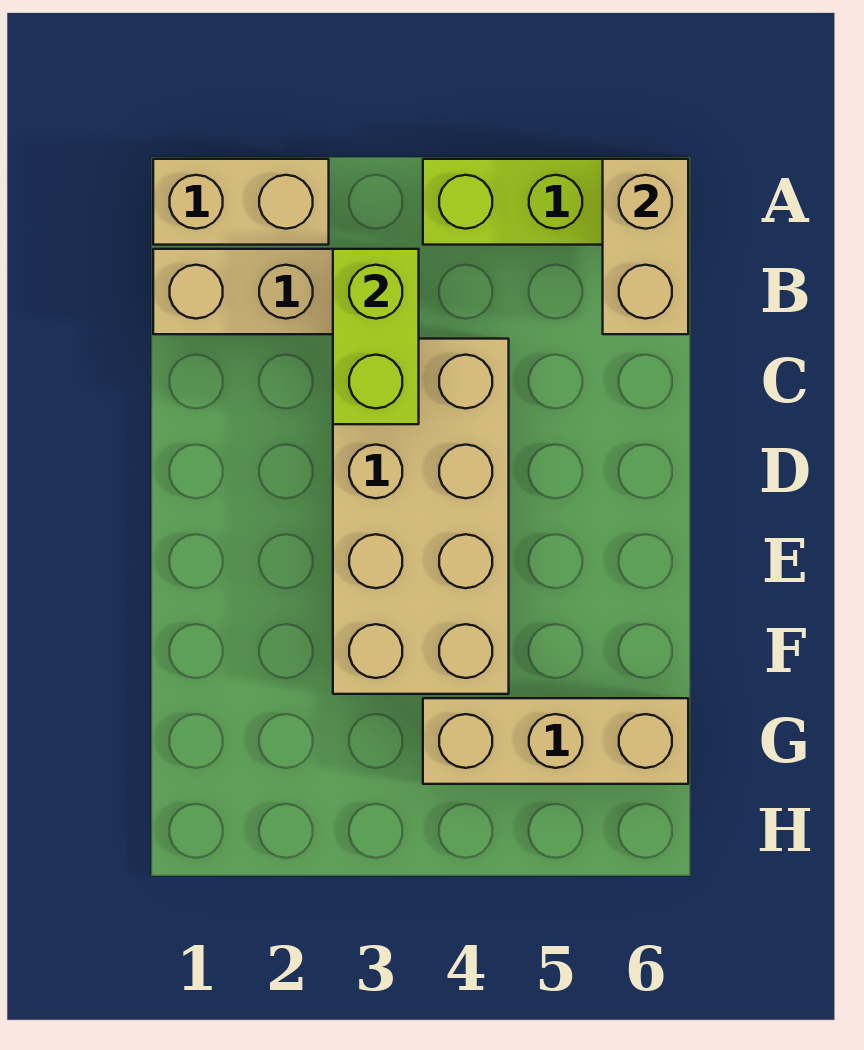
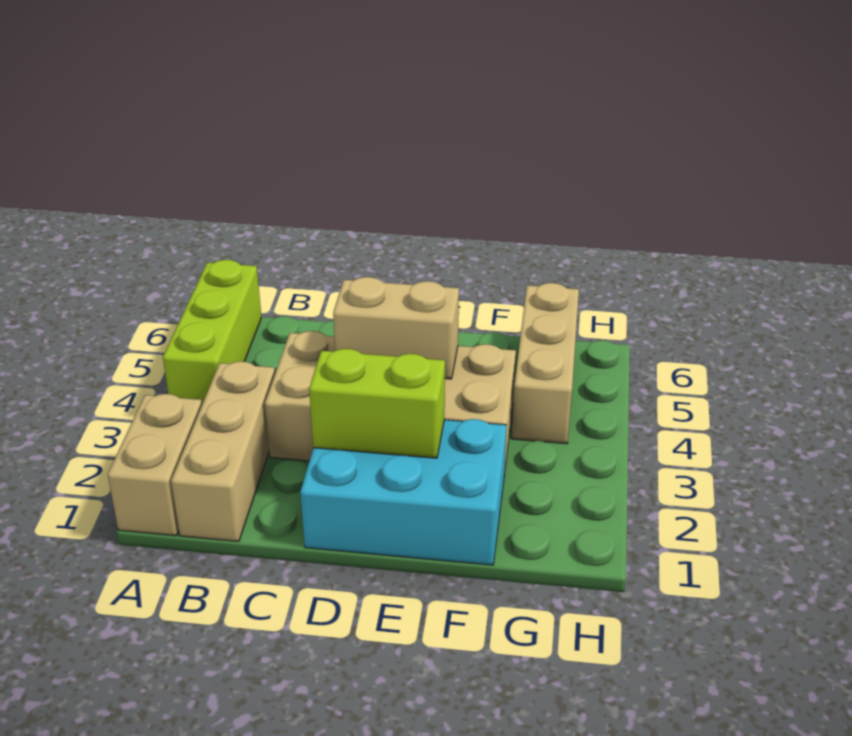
tan 1x2 brick [603,159,688,334] -> tan 1x2 brick moved to [333,277,459,379]
lime 1x2 brick [333,249,419,424] -> lime 1x2 brick moved to [309,349,445,458]
none -> cyan 2x3 brick [300,419,507,565]

